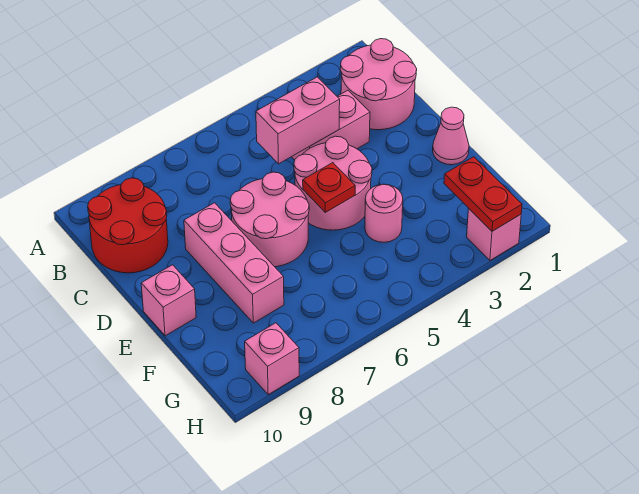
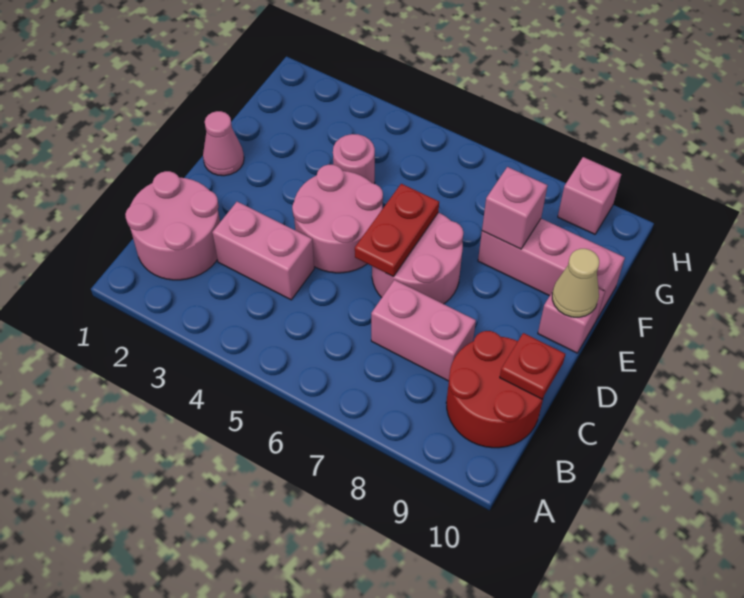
pink 1x2 brick [256,77,340,164] -> pink 1x2 brick moved to [371,280,476,381]
pink 1x3 brick [184,203,284,323] -> pink 1x3 brick turned to [478,219,625,318]
red 1x1 plate [303,163,355,212] -> red 1x1 plate moved to [500,333,565,399]
none -> tan 1x1 cone [552,249,599,317]
red 1x2 plate [444,157,522,231] -> red 1x2 plate moved to [355,184,439,277]
pink 1x1 brick [467,209,521,260] -> pink 1x1 brick moved to [482,167,548,249]

